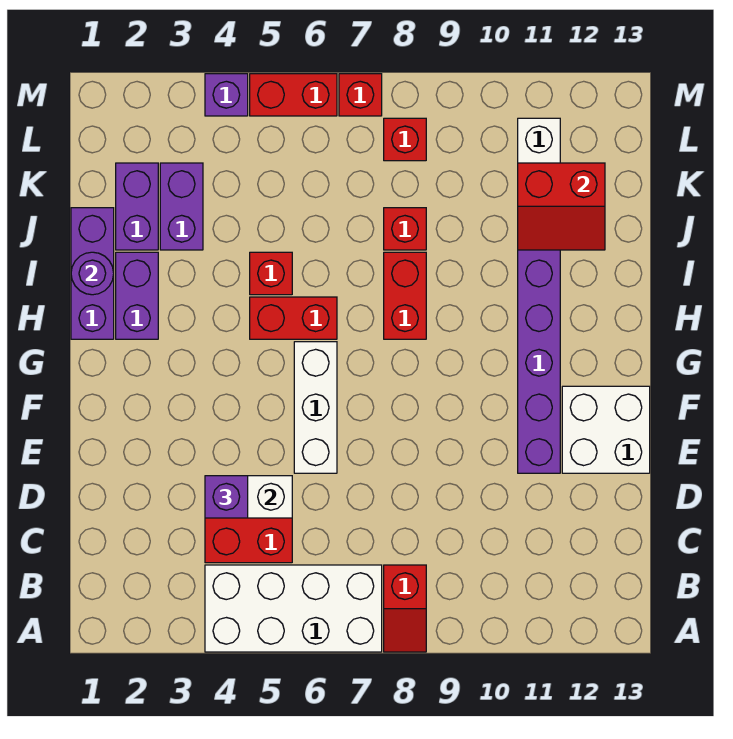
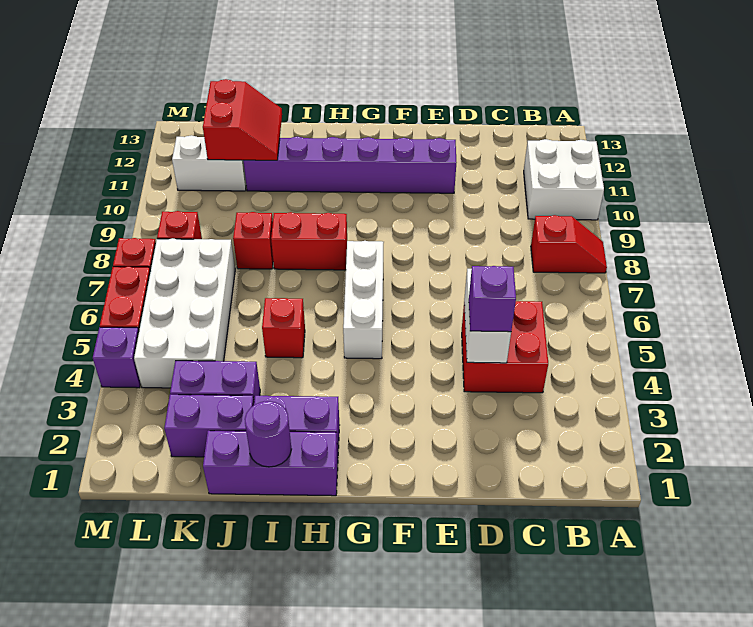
white 2x4 brick [205,565,382,652] -> white 2x4 brick moved to [134,238,235,388]
white 1x3 brick [294,342,337,473] -> white 1x3 brick turned to [343,241,384,359]
white 2x2 brick [562,386,650,473] -> white 2x2 brick moved to [524,139,604,220]
red 1x2 brick [250,297,337,339] -> none

